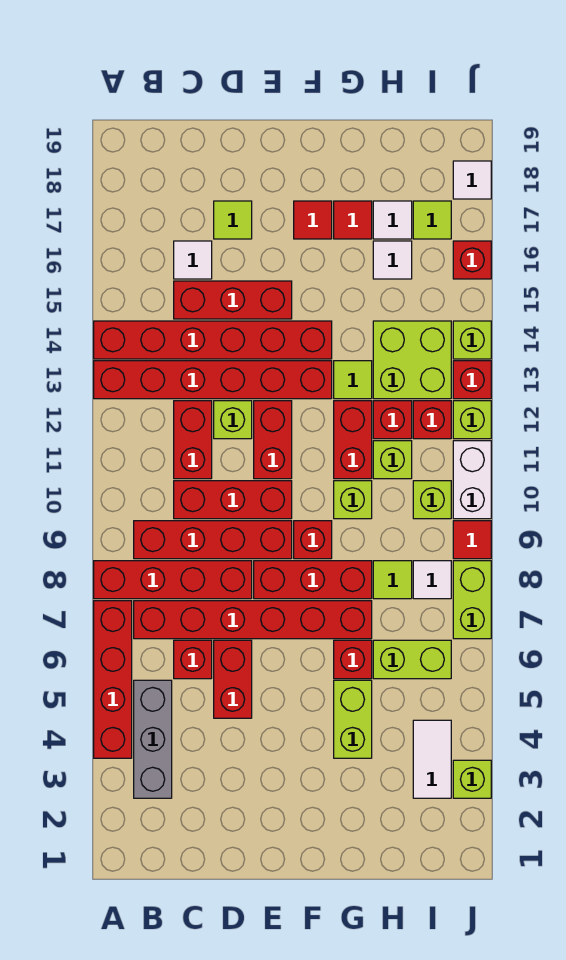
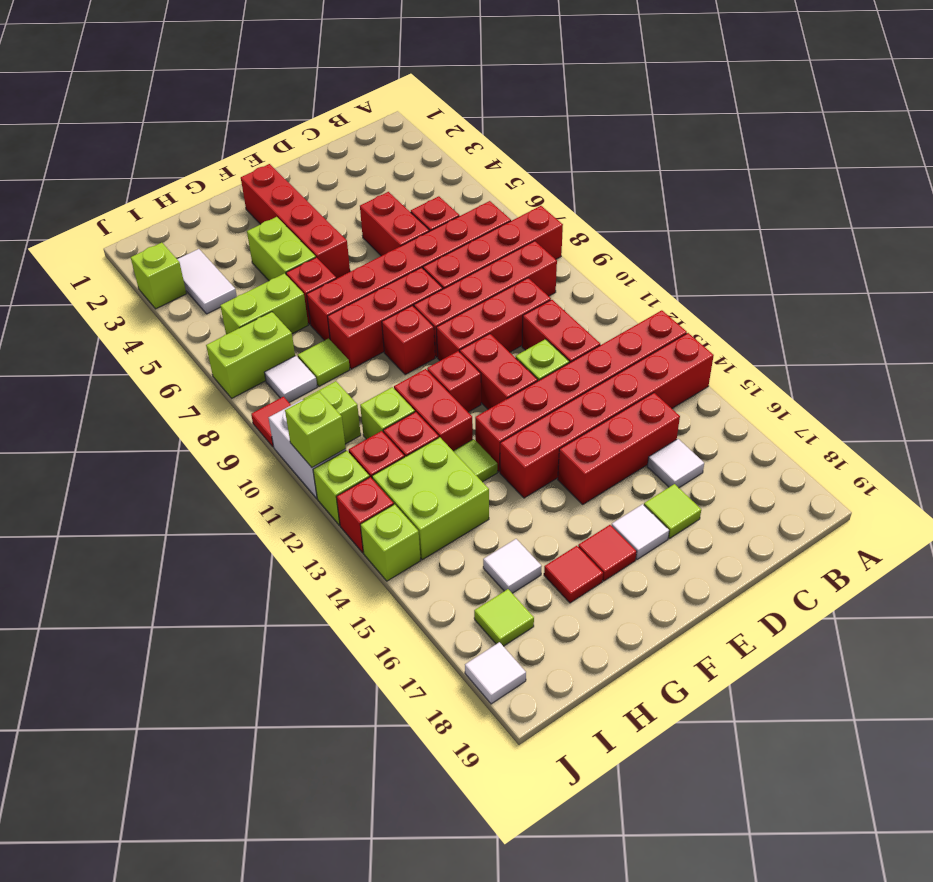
red 1x4 brick [94,601,132,758] -> red 1x4 brick moved to [241,164,350,279]
grey 1x3 brick [134,680,172,798] -> none
lime 1x1 brick [334,481,372,519] -> lime 1x1 brick moved to [285,392,346,467]
white 1x1 tile [373,201,412,239] -> white 1x1 tile moved to [611,504,669,559]
lime 1x2 brick [453,561,491,639] -> lime 1x2 brick turned to [206,312,295,398]
red 1x1 brick [453,241,491,279] -> red 1x1 brick moved to [427,351,481,412]

